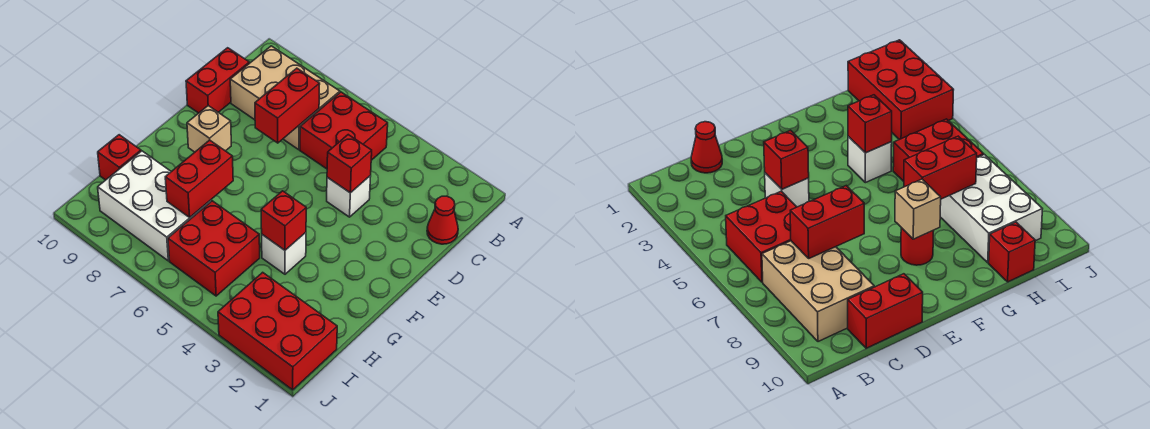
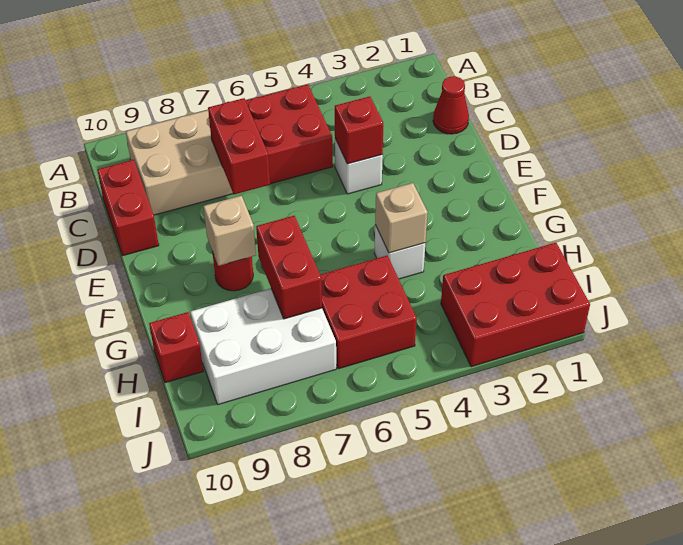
red 1x1 brick [261,191,306,250] -> tan 1x1 brick [375,183,428,253]

